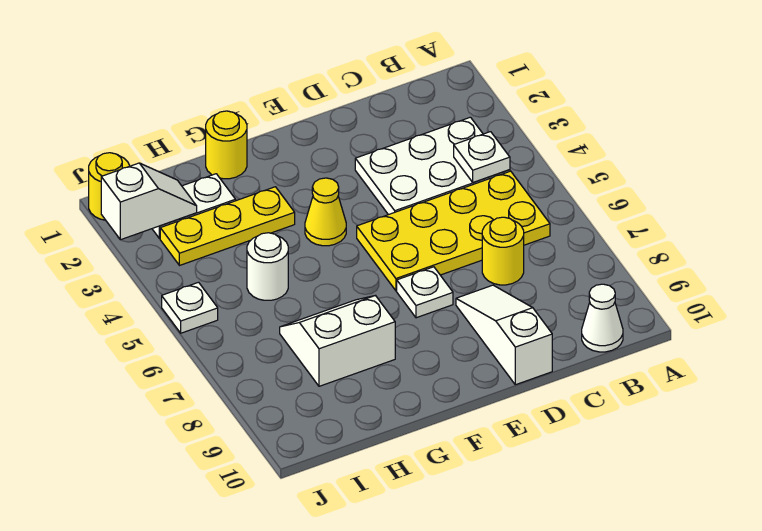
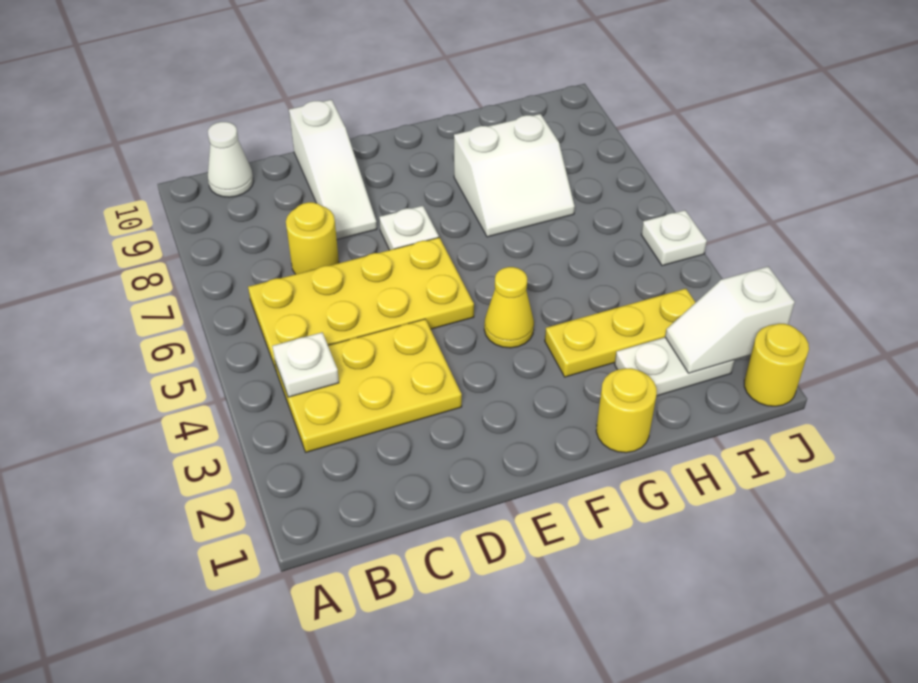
white 2x3 plate [355,117,510,215] -> yellow 2x3 plate [275,319,462,452]
white 1x1 round brick [247,233,288,300] -> none

